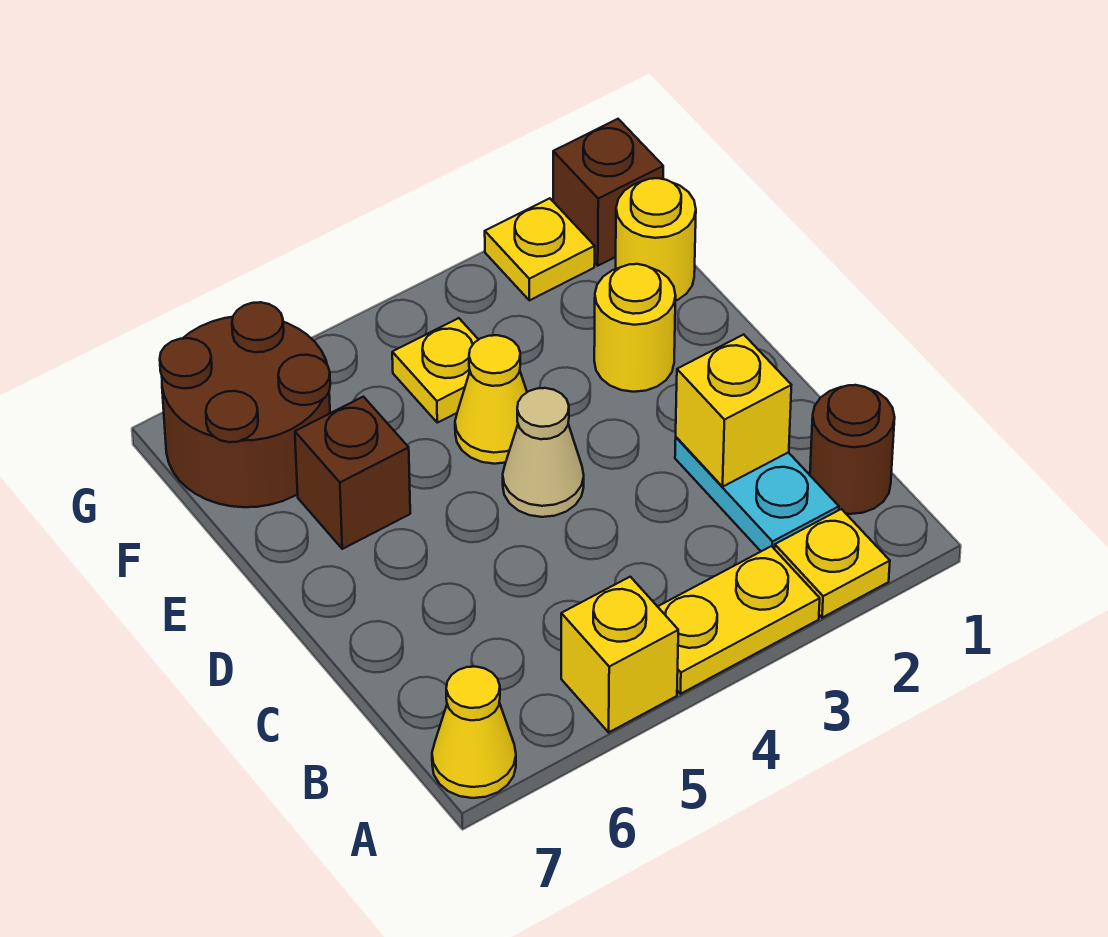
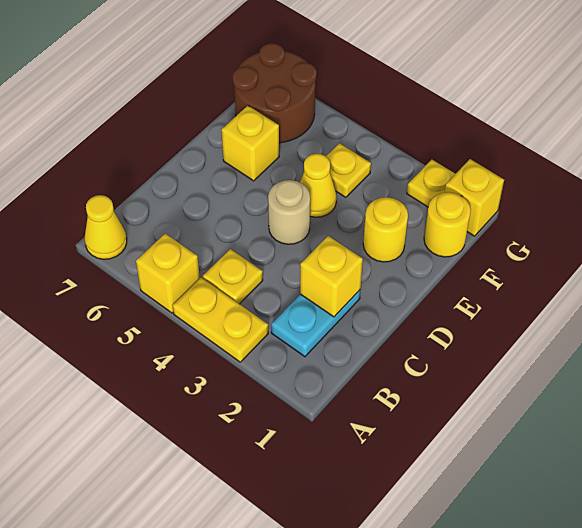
yellow 1x1 plate [775,509,890,618] -> yellow 1x1 plate moved to [203,249,263,304]
brown 1x1 round brick [810,385,895,514] -> none
tan 1x1 cone [503,388,584,517] -> tan 1x1 round brick [268,180,310,244]
brown 1x1 brick [295,397,410,549] -> yellow 1x1 brick [222,106,279,181]
brown 1x1 brick [553,119,663,266] -> yellow 1x1 brick [445,159,504,236]

